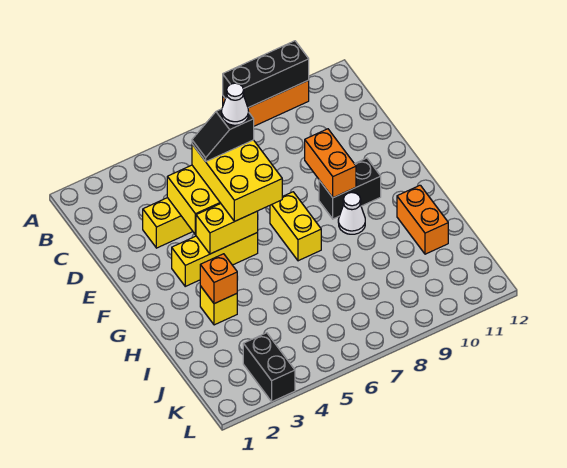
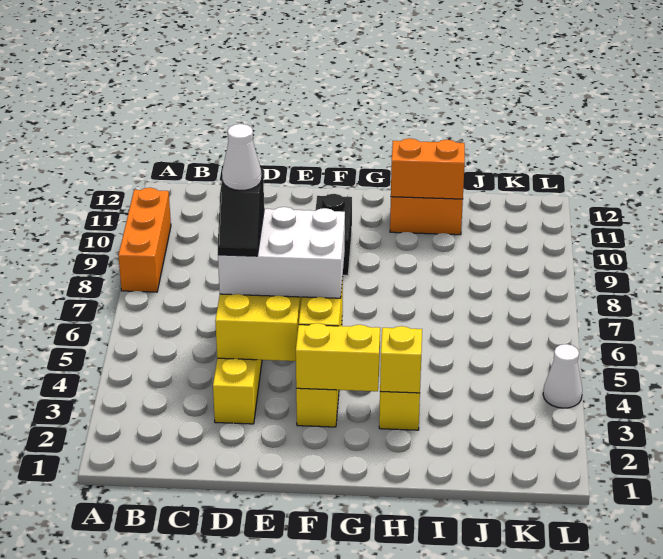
black 1x3 brick [223,41,309,108] -> none
yellow 2x3 brick [192,140,282,222] -> white 2x3 brick [218,207,345,298]
orange 1x2 brick [305,129,356,198] -> orange 1x2 brick moved to [391,138,465,199]
yellow 1x2 brick [270,192,321,261] -> yellow 1x2 brick moved to [296,323,380,391]
white 1x1 cone [338,193,365,234] -> white 1x1 cone moved to [543,344,582,408]
orange 1x1 brick [200,254,237,304] -> yellow 1x1 brick [380,326,422,393]
black 1x2 brick [243,333,295,402] -> none

